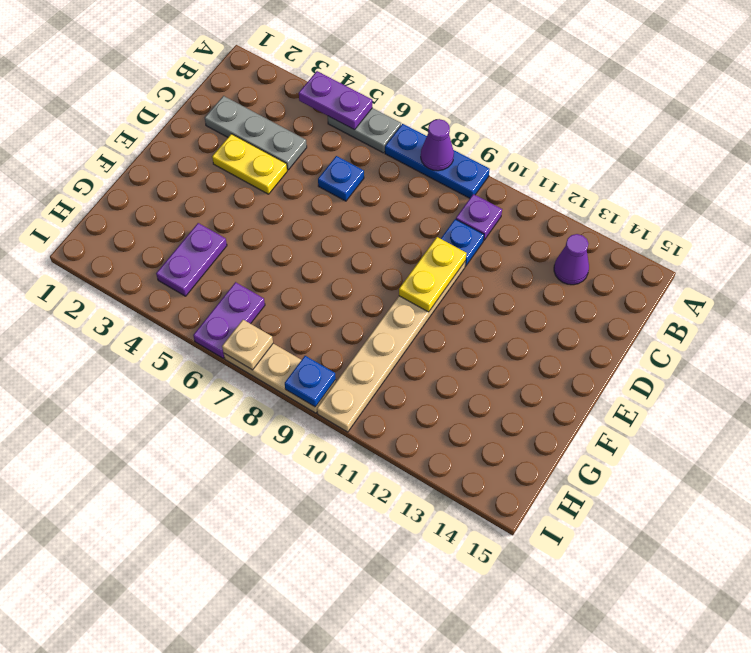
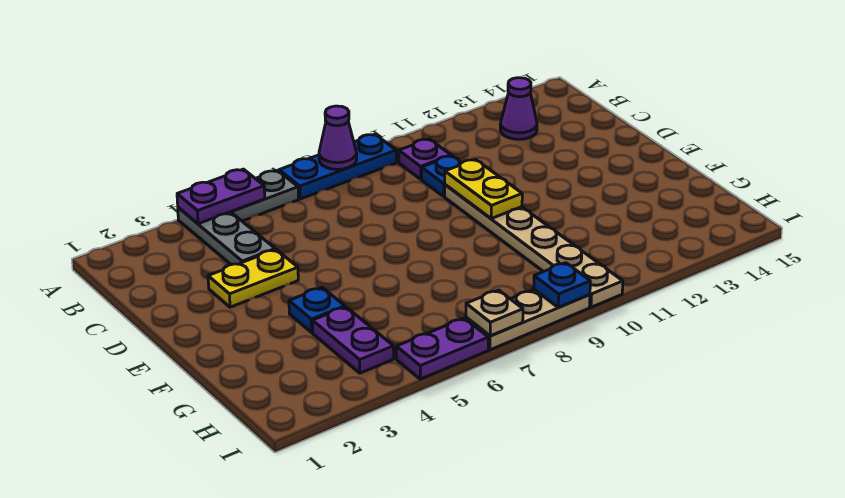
grey 1x3 plate [205,96,307,170] -> grey 1x3 plate turned to [178,207,275,265]
blue 1x1 plate [318,156,364,201] -> blue 1x1 plate moved to [289,287,345,332]
purple 1x2 plate [193,282,265,358] -> purple 1x2 plate turned to [396,318,488,379]

